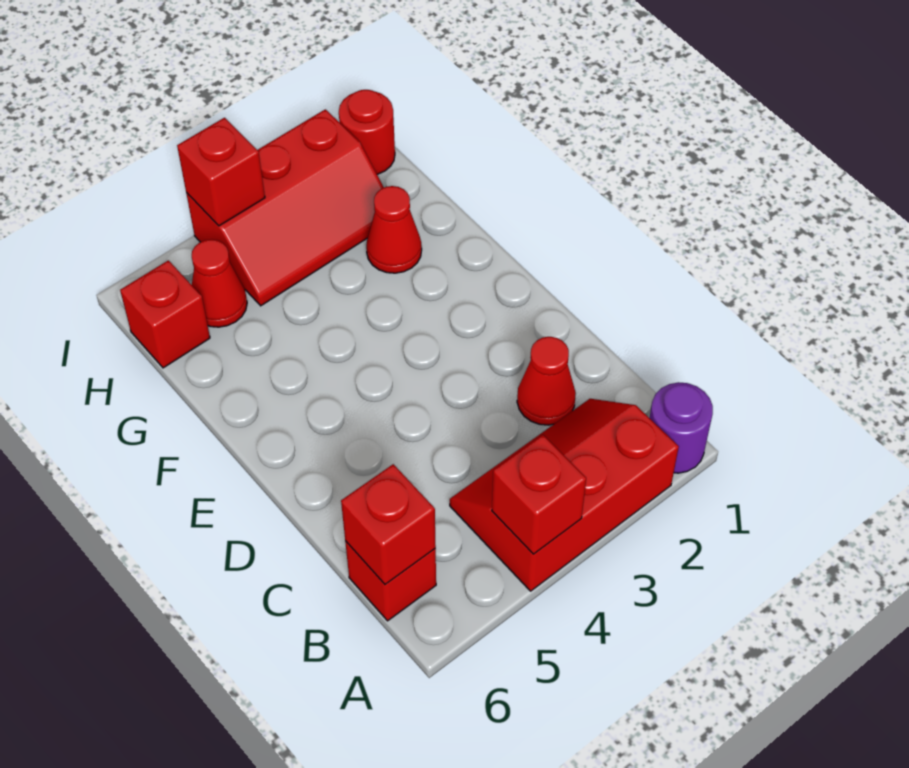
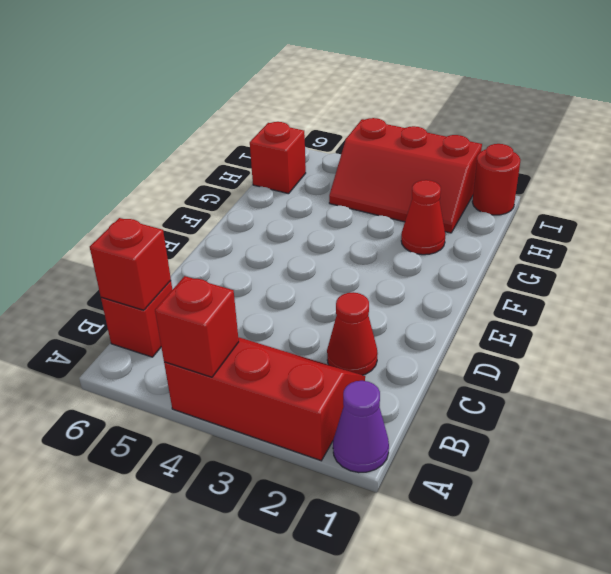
purple 1x1 round brick [650,382,713,473] -> purple 1x1 cone [333,381,389,473]
red 1x1 cone [192,239,247,327] -> none
red 1x1 brick [177,118,265,226] -> none

